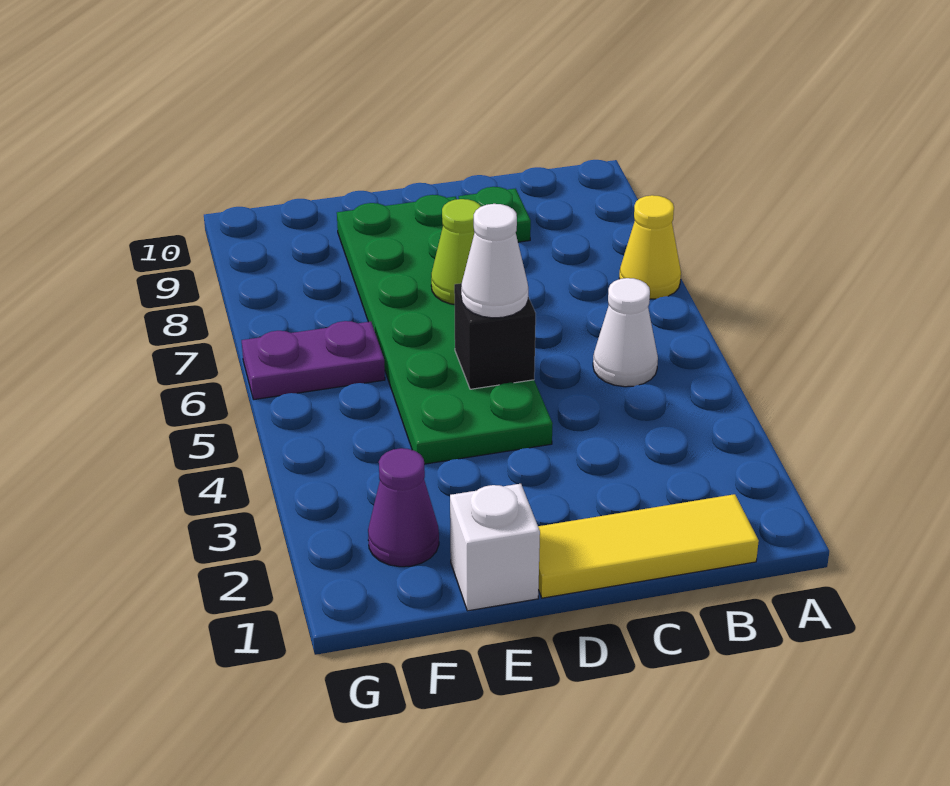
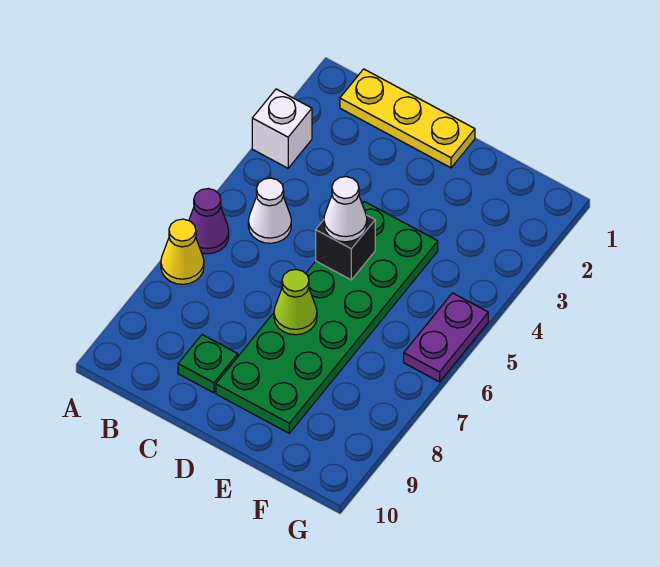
yellow 1x3 tile [538,494,759,598] -> yellow 1x3 plate [340,69,475,168]
white 1x1 brick [450,484,540,611] -> white 1x1 brick moved to [252,89,312,168]
purple 1x1 cone [368,448,439,567] -> purple 1x1 cone moved to [189,189,229,254]
purple 1x2 plate [242,321,385,400] -> purple 1x2 plate turned to [404,293,488,382]

